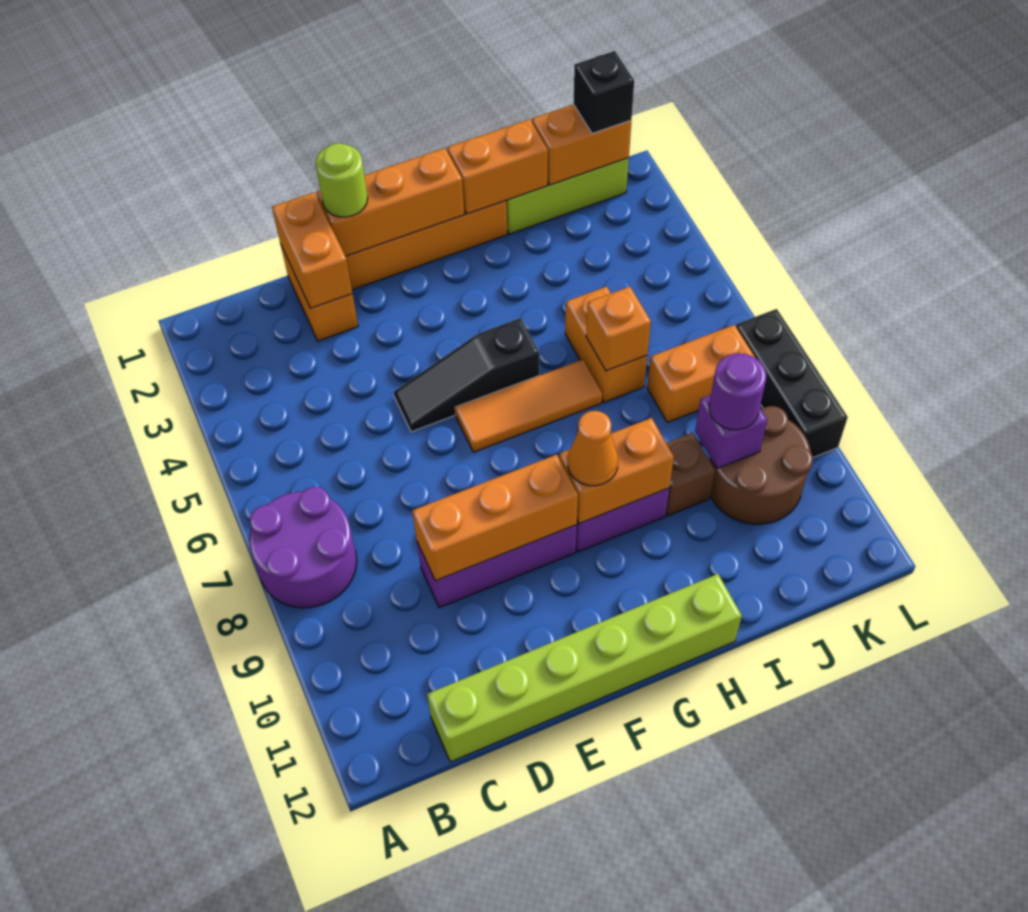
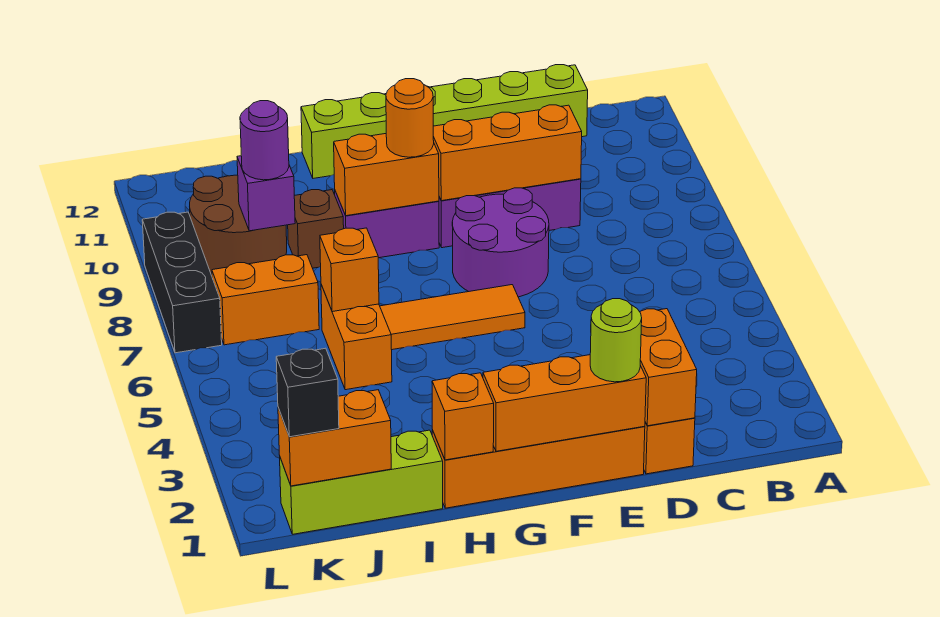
purple 2x2 round brick [249,487,357,608] -> purple 2x2 round brick moved to [452,188,549,297]
black 1x3 slope [394,318,539,432] -> none
orange 1x1 cone [568,411,618,486] -> orange 1x1 round brick [386,79,434,157]
orange 1x2 brick [447,119,548,214] -> orange 1x1 brick [432,373,494,460]

